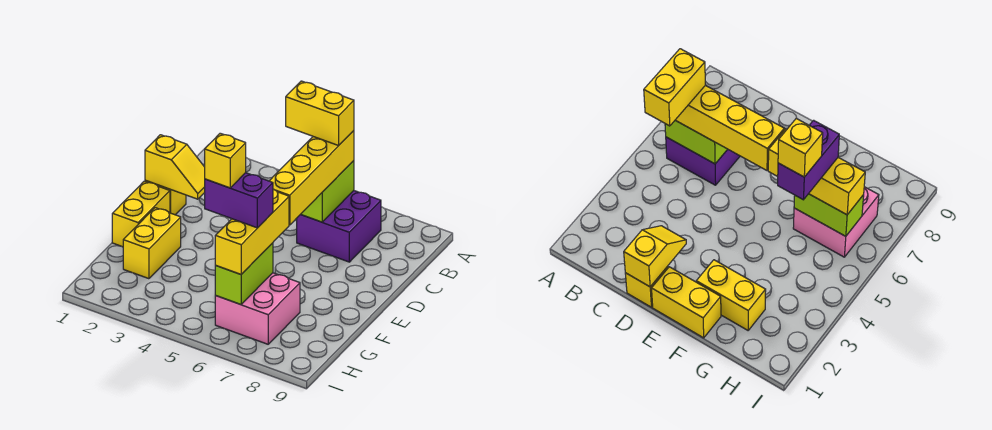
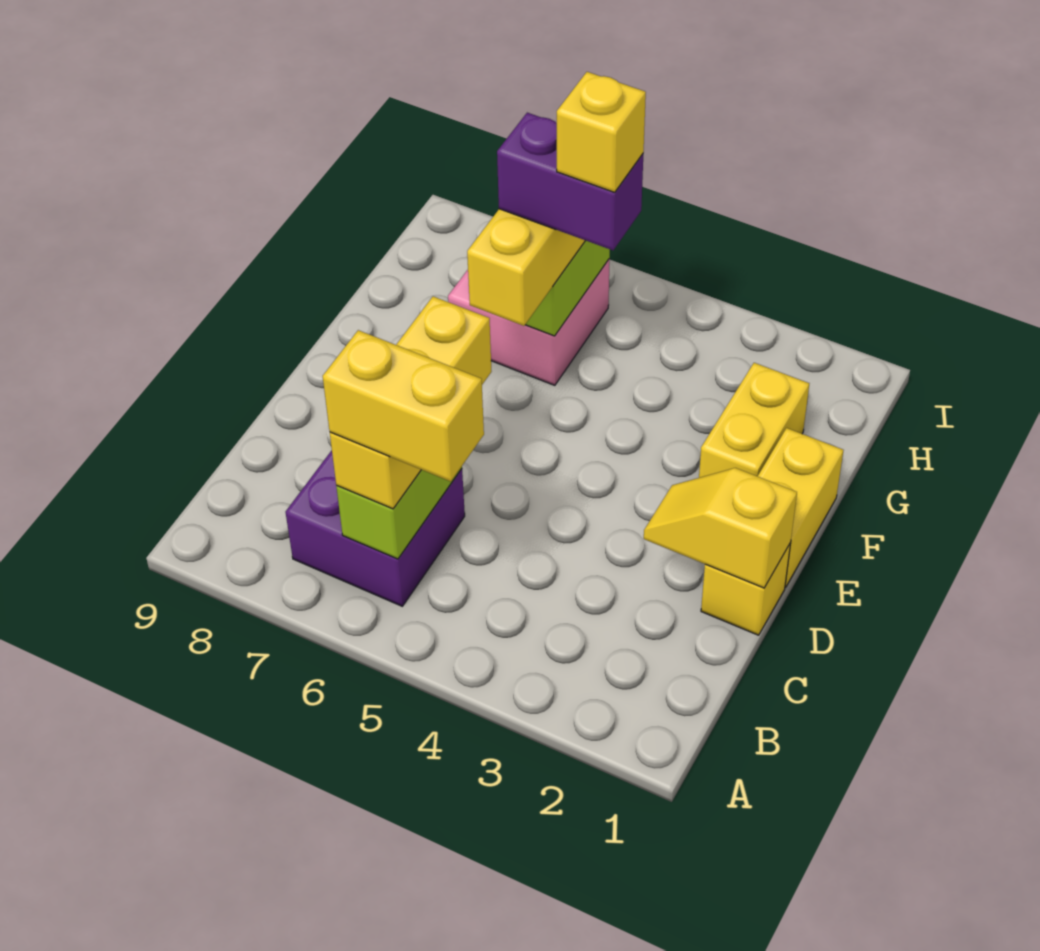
yellow 1x4 brick [270,131,354,225] -> yellow 1x3 brick [330,296,492,509]

